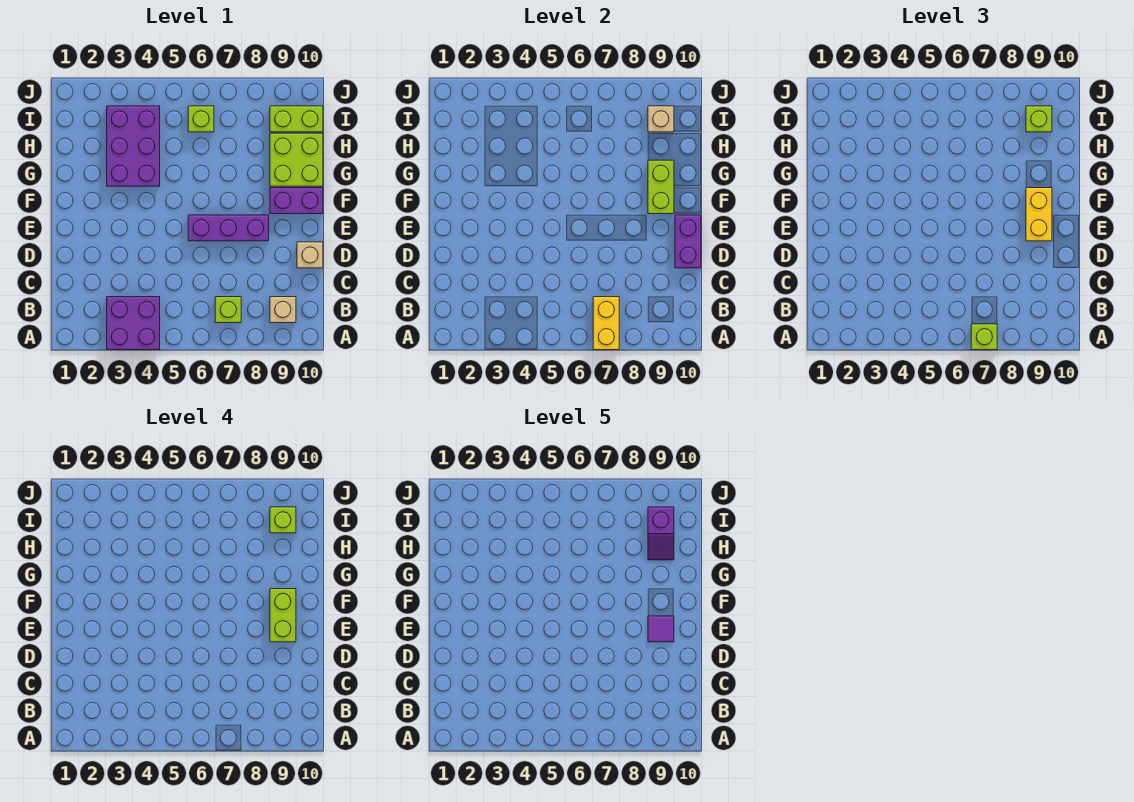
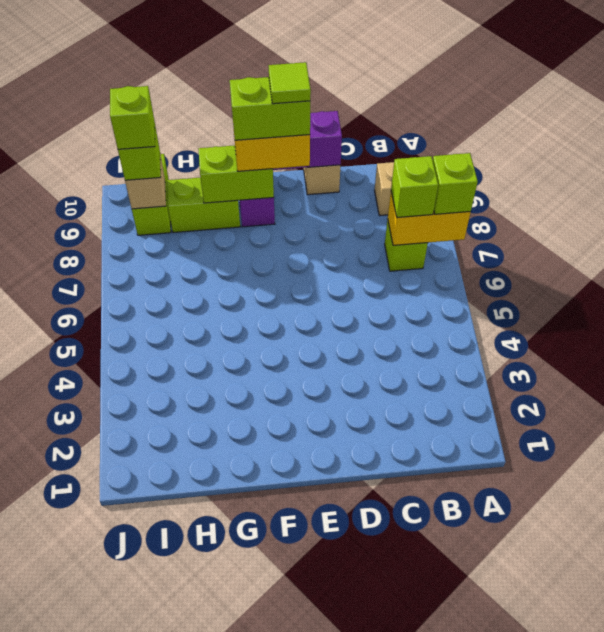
purple 2x2 brick [107,297,160,350] -> none
purple 1x3 brick [188,215,269,241] -> none
purple 1x1 tile [648,616,674,642] -> lime 1x1 tile [269,62,311,104]
purple 2x3 brick [107,106,160,186] -> none
lime 2x2 brick [270,133,323,186] -> lime 1x2 brick [167,178,240,233]
purple 1x2 slope [648,507,674,560] -> none
lime 1x1 brick [188,106,214,132] -> lime 1x1 brick moved to [391,156,438,218]

